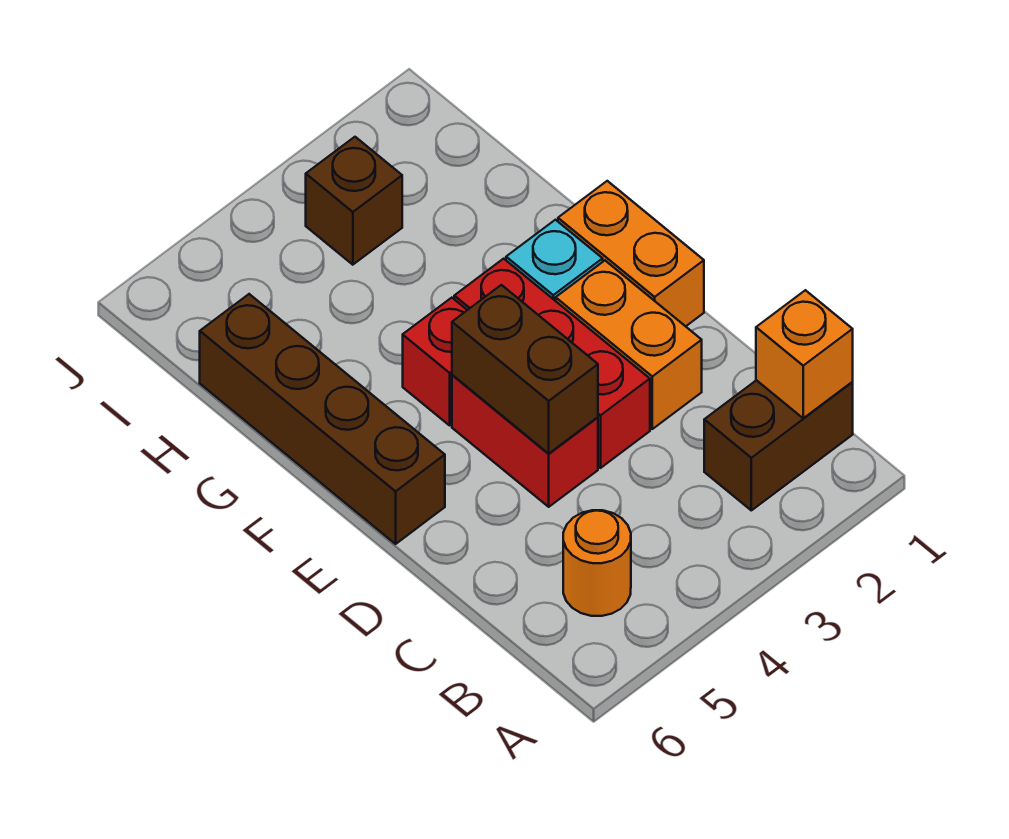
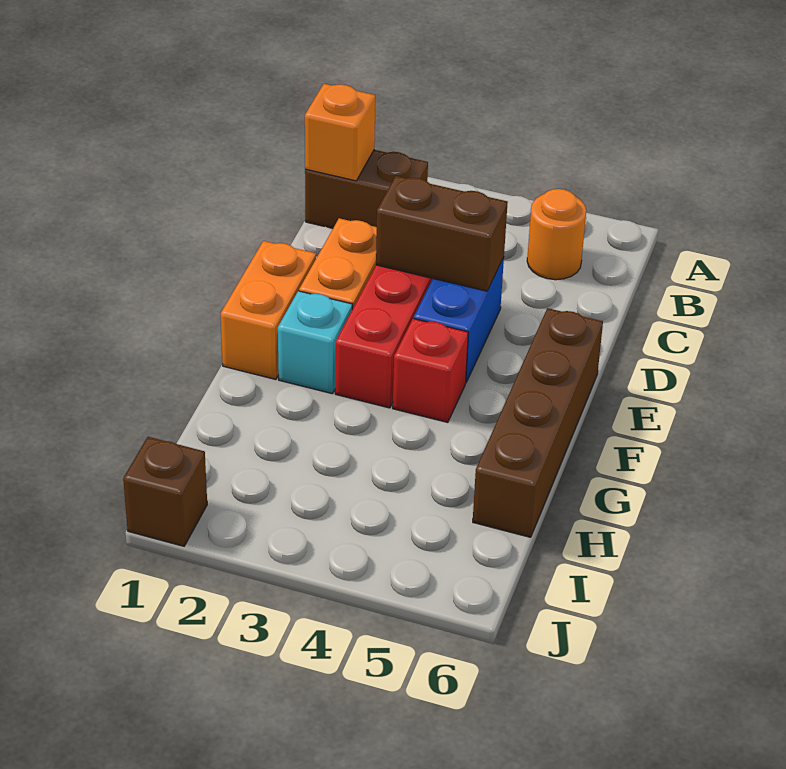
red 1x2 brick [452,375,598,507] -> blue 1x2 brick [414,257,504,382]
brown 1x2 brick [452,285,598,453] -> brown 1x2 brick turned to [376,176,508,291]
brown 1x1 brick [306,137,402,265] -> brown 1x1 brick moved to [123,437,207,546]

